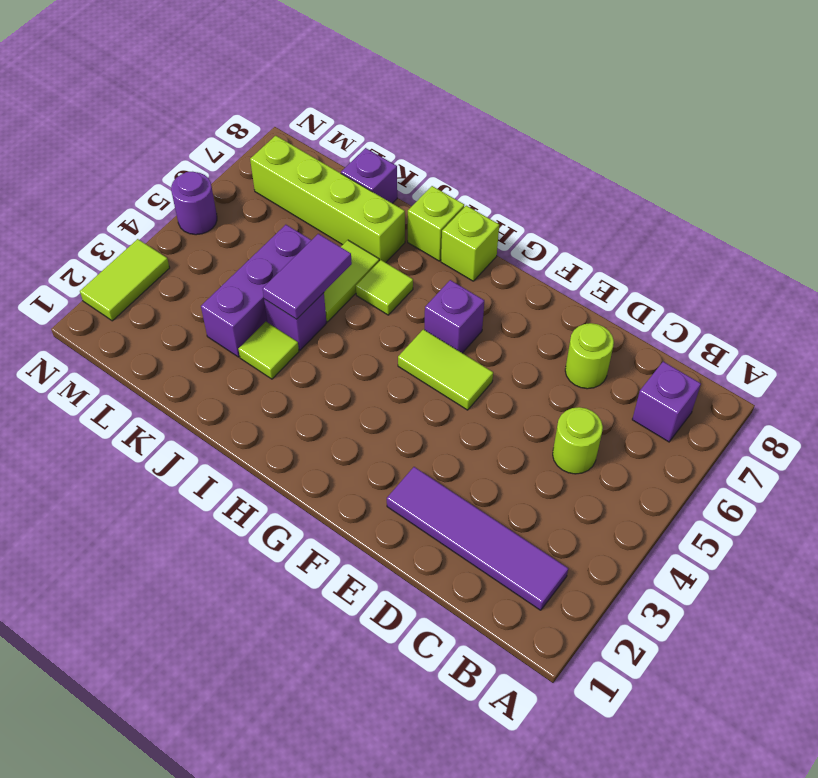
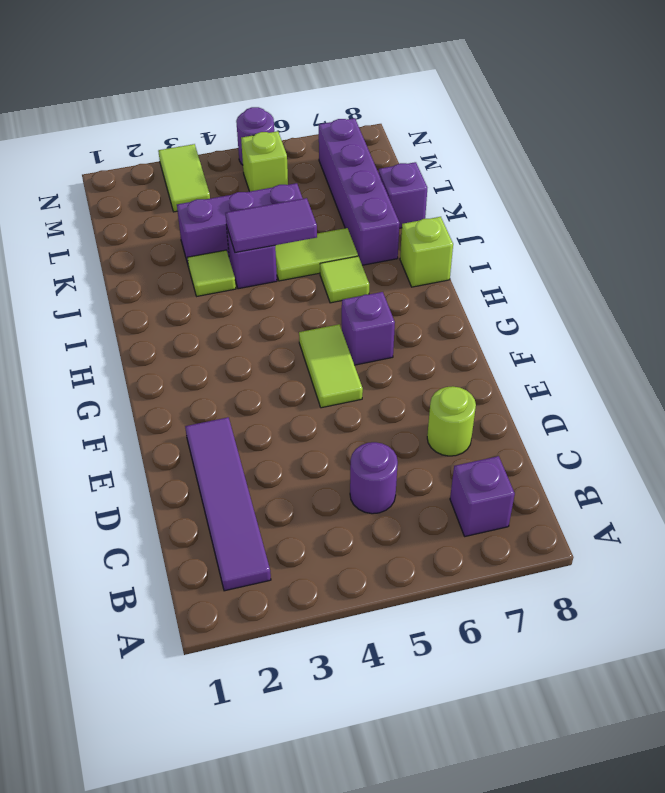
lime 1x1 round brick [553,407,603,474] -> purple 1x1 round brick [350,442,398,514]
lime 1x1 brick [441,206,499,281] -> lime 1x1 brick moved to [241,131,288,192]
lime 1x4 brick [250,136,405,263] -> purple 1x4 brick [319,118,400,265]
lime 1x2 tile [80,239,170,321] -> lime 1x2 tile turned to [158,144,210,212]

